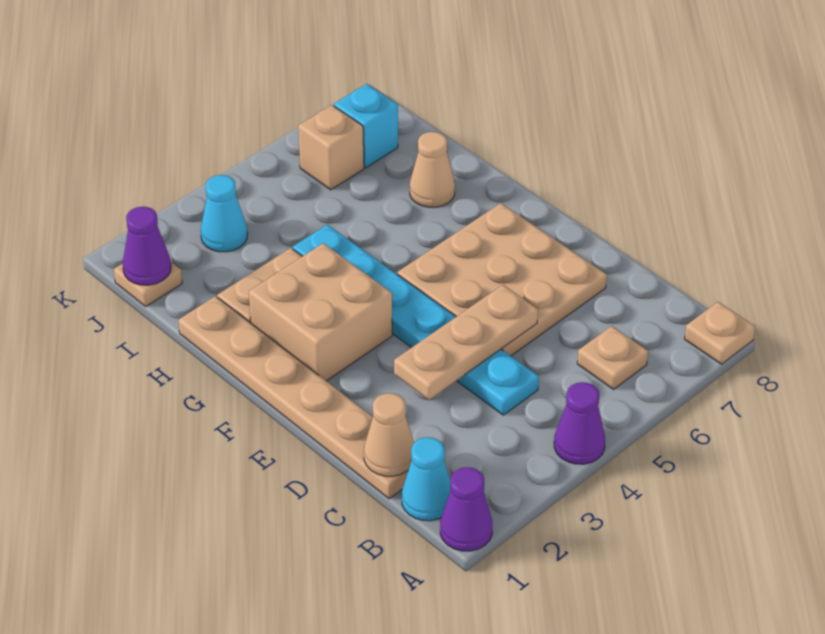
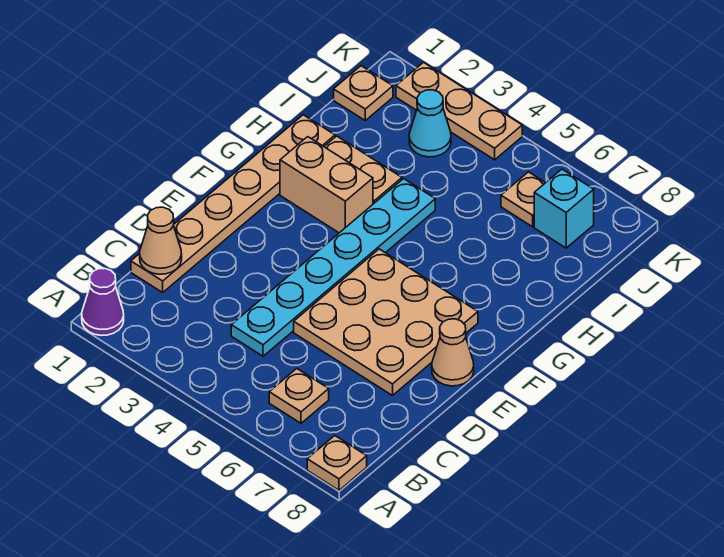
purple 1x1 cone [554,382,605,464] -> none
cyan 1x1 cone [402,437,451,521] -> none
tan 1x3 plate [394,285,538,400] -> tan 1x3 plate moved to [396,62,522,160]
tan 2x2 brick [249,243,392,381] -> tan 1x2 brick [280,137,373,233]
tan 1x1 cone [410,132,455,207] -> tan 1x1 cone moved to [432,319,474,386]
purple 1x1 cone [123,207,171,285] -> none
tan 1x1 brick [298,105,364,190] -> tan 1x1 plate [501,172,545,227]

